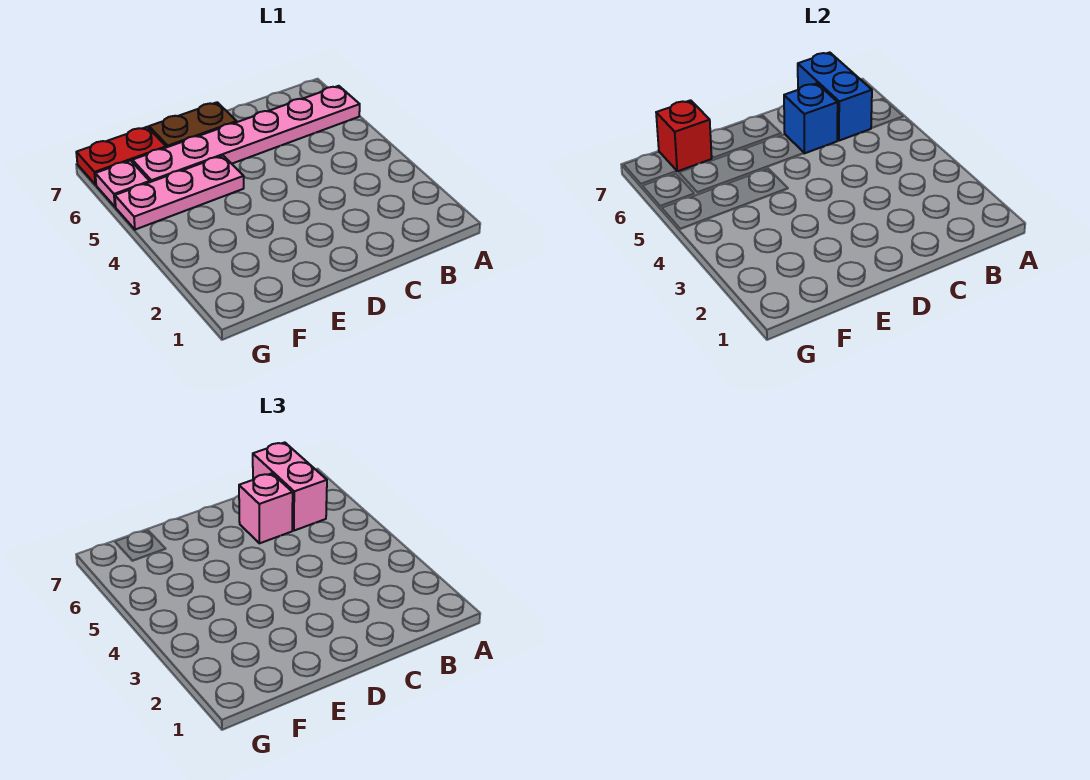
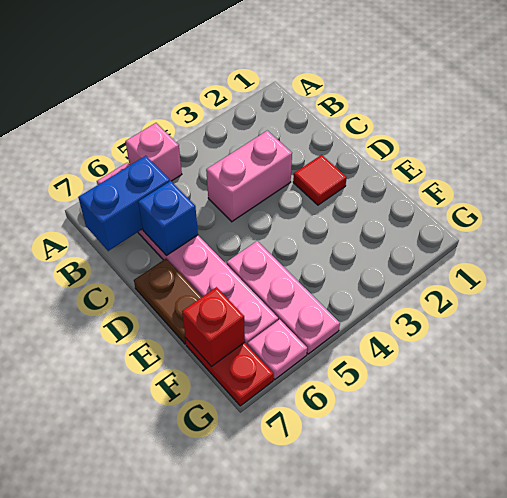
pink 1x2 brick [253,442,327,531] -> pink 1x2 brick moved to [206,131,292,222]
pink 1x1 brick [239,473,293,543] -> pink 1x1 brick moved to [125,123,182,181]
none -> red 1x1 tile [293,155,347,205]

